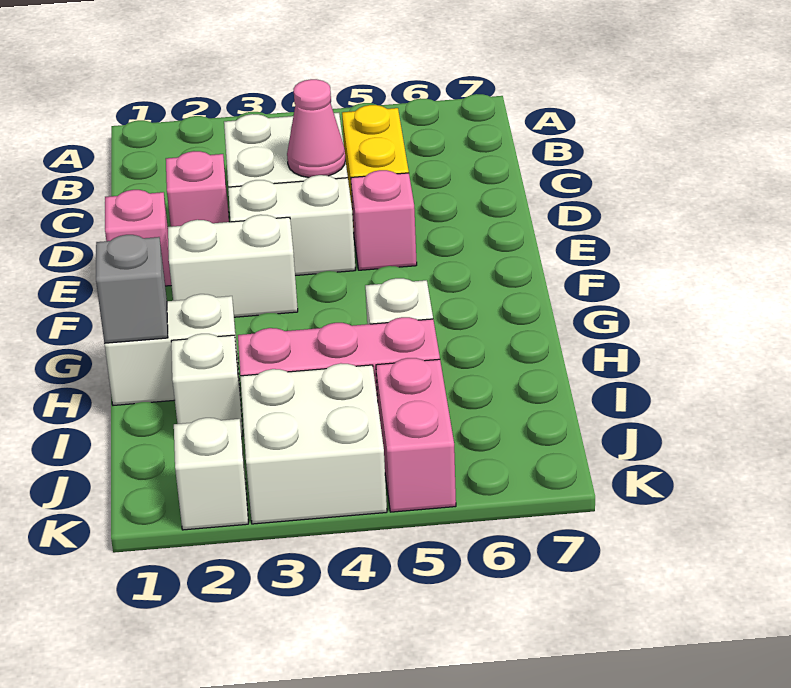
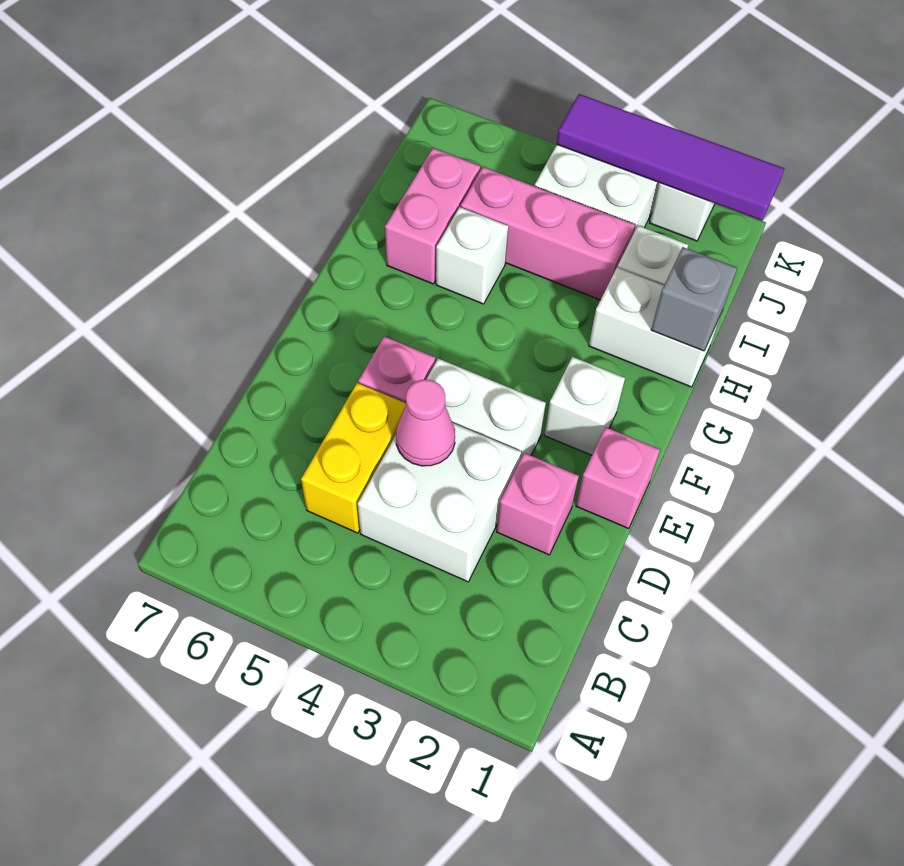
white 1x2 brick [168,215,298,317] -> white 1x1 brick [544,357,625,455]
pink 1x2 brick [376,358,456,512] -> pink 1x2 brick moved to [385,148,480,284]
none -> purple 1x4 tile [557,94,784,221]

